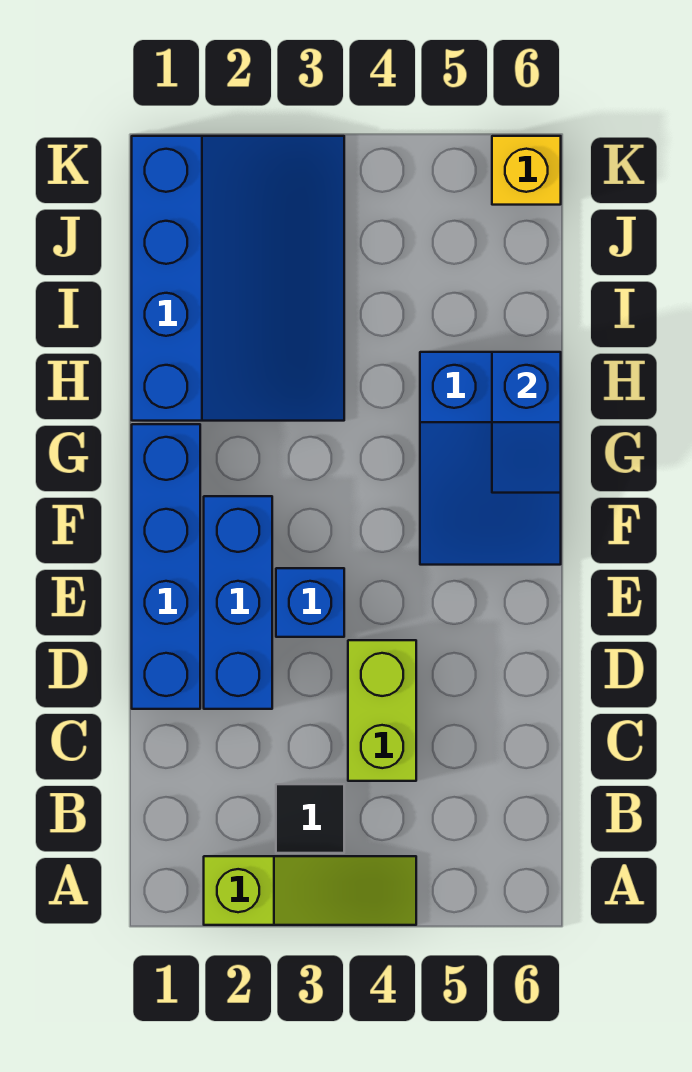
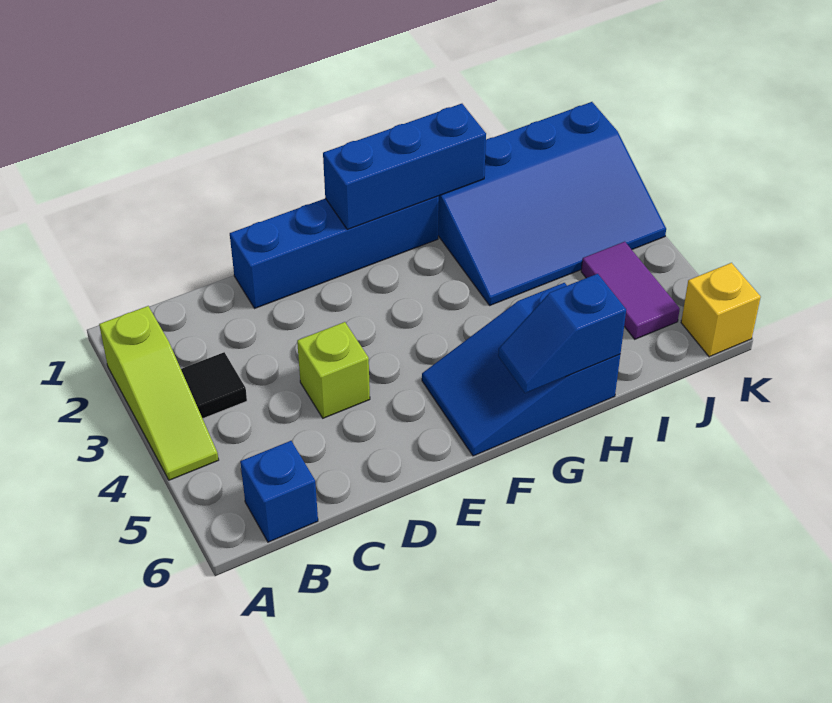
lime 1x2 brick [348,640,416,781] -> lime 1x1 brick [297,322,370,418]
blue 1x3 brick [204,496,272,709] -> blue 1x3 brick moved to [323,104,486,229]
blue 1x1 brick [276,568,344,637] -> blue 1x1 brick moved to [240,441,318,542]
none -> purple 1x2 tile [581,242,680,339]

